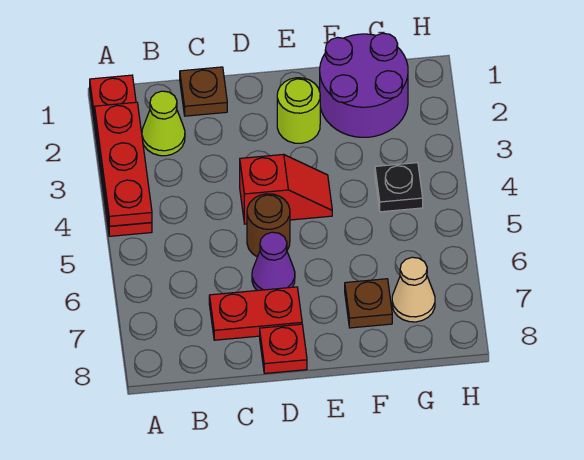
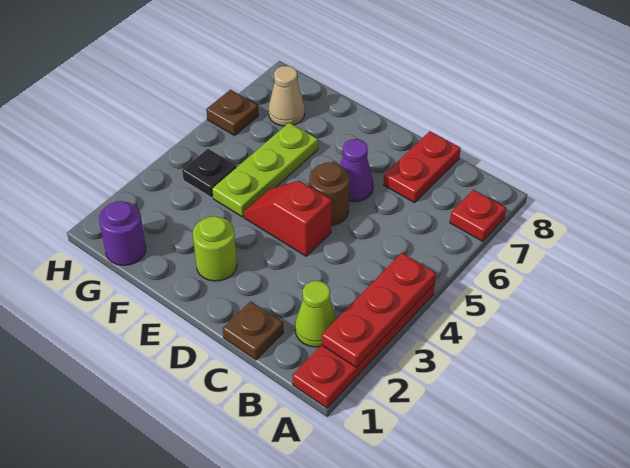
red 1x2 plate [209,287,302,340] -> red 1x2 plate turned to [384,131,461,203]
red 1x1 plate [260,324,307,373] -> red 1x1 plate moved to [450,190,506,241]
purple 2x2 round brick [320,33,408,137] -> purple 1x1 round brick [99,201,146,265]
none -> lime 1x3 plate [212,123,318,217]
brown 1x1 plate [345,279,392,328] -> brown 1x1 plate moved to [206,90,259,135]

